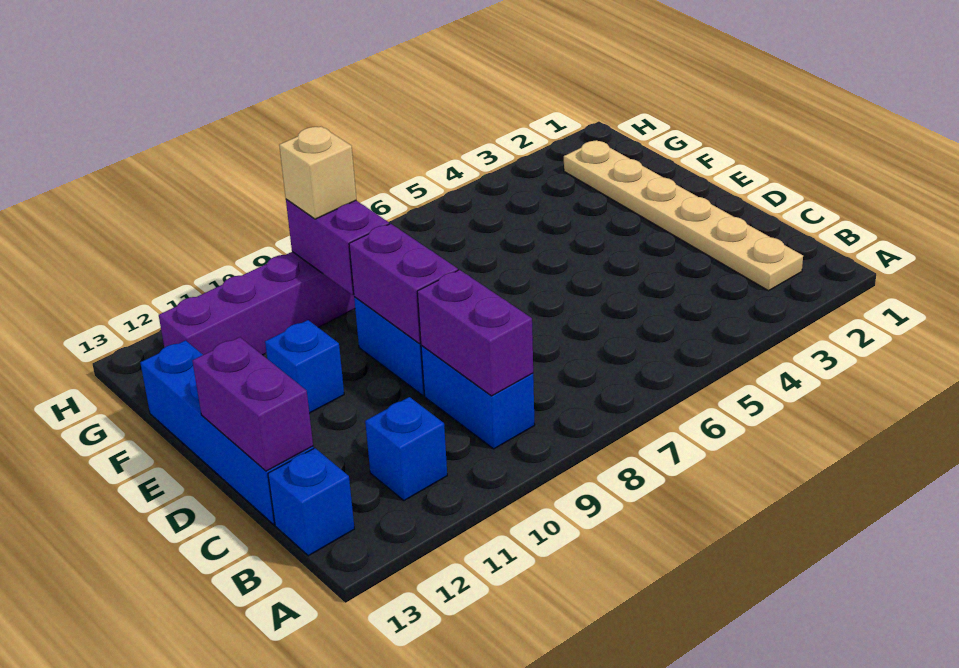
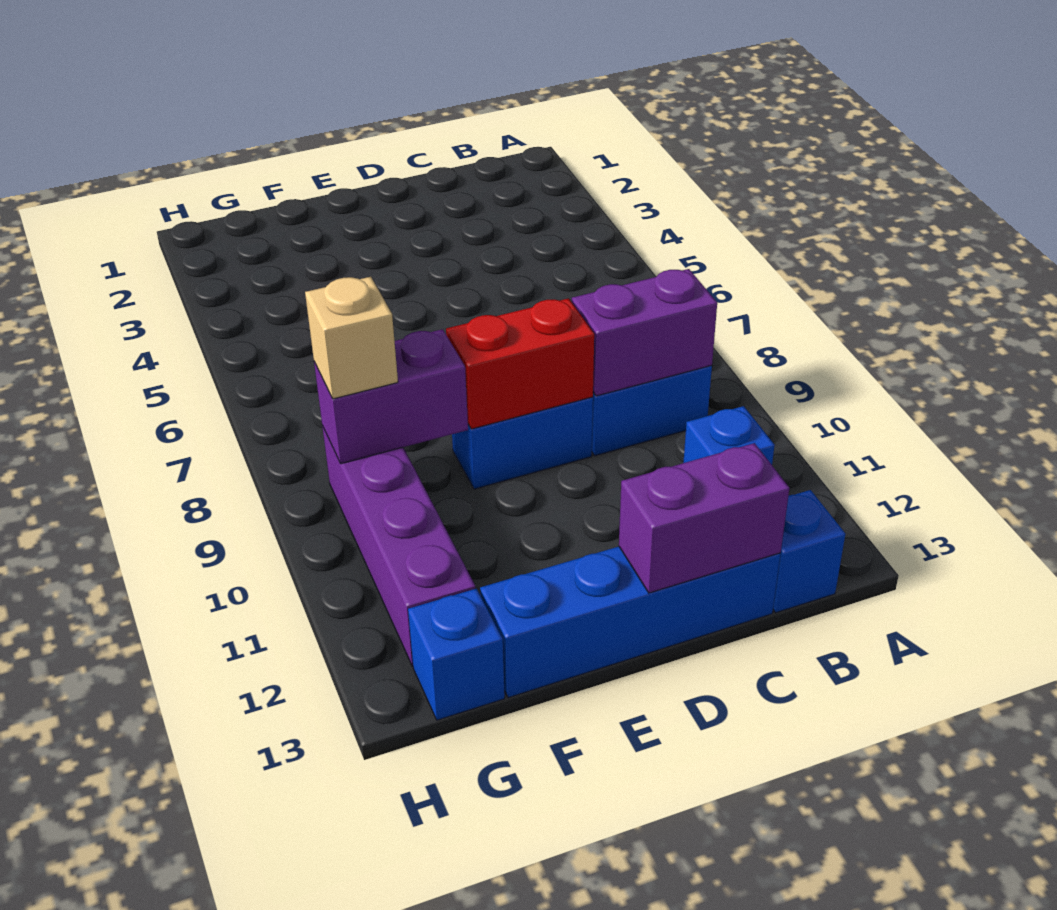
tan 1x6 plate [564,140,803,291] -> none
purple 1x2 brick [349,224,458,344] -> red 1x2 brick [446,298,594,429]
blue 1x1 brick [265,320,344,413] -> blue 1x1 brick moved to [408,589,505,720]

